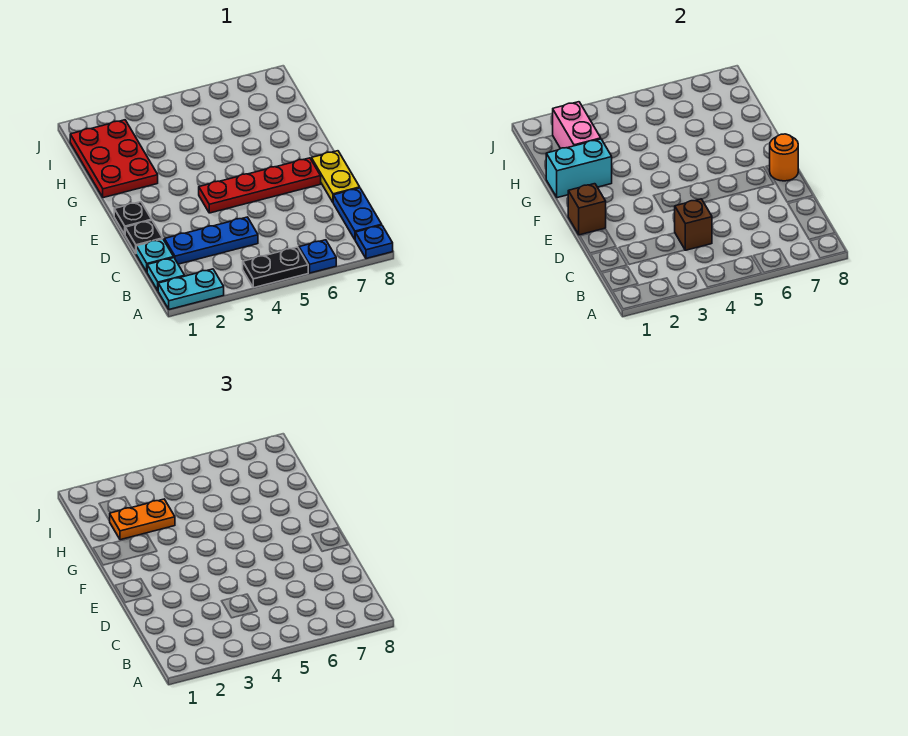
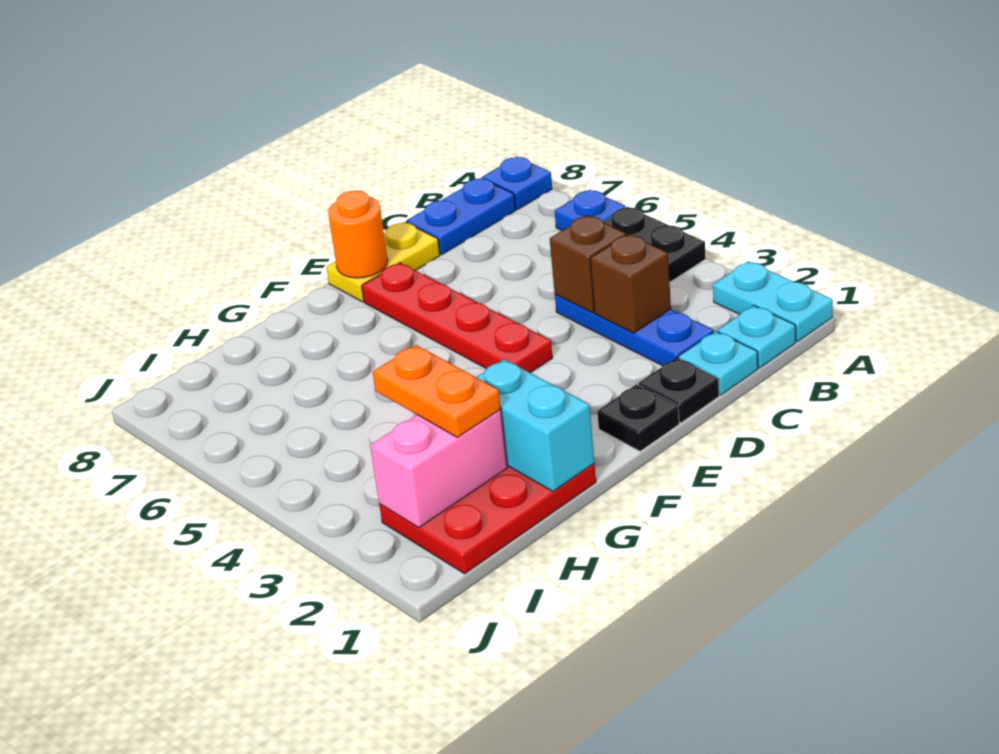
brown 1x1 brick [568,184,606,235] -> brown 1x1 brick moved to [590,234,671,333]

